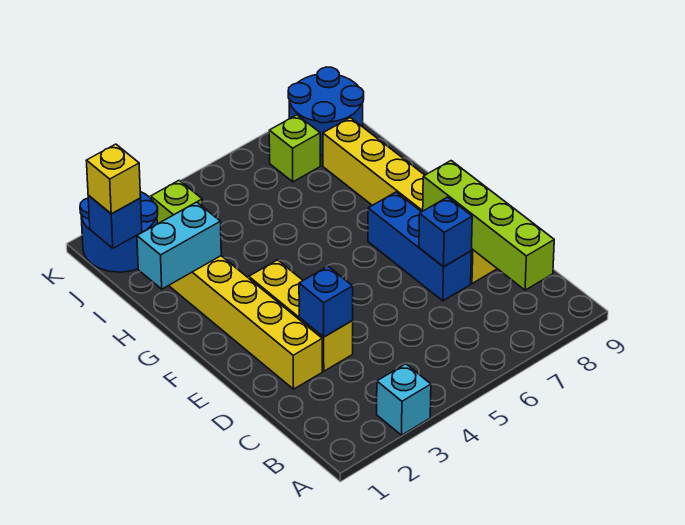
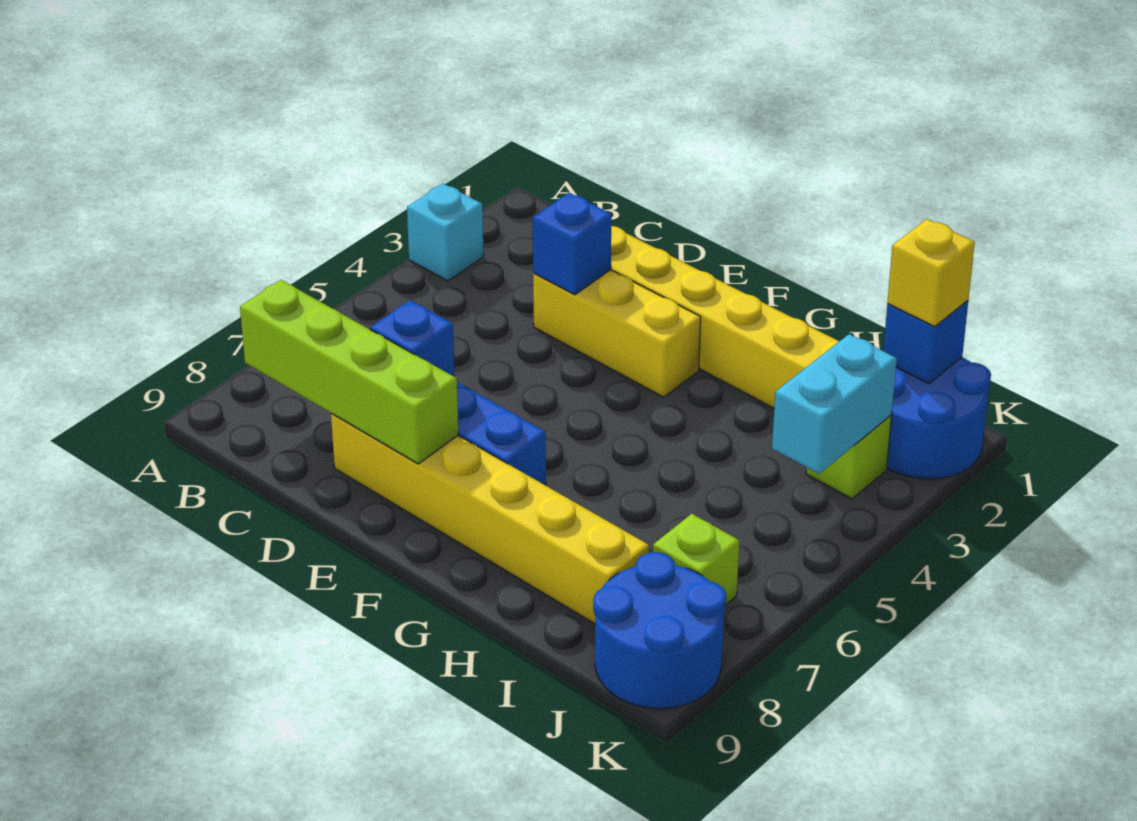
cyan 1x2 brick [137,202,221,289] -> cyan 1x2 brick moved to [772,334,897,474]

